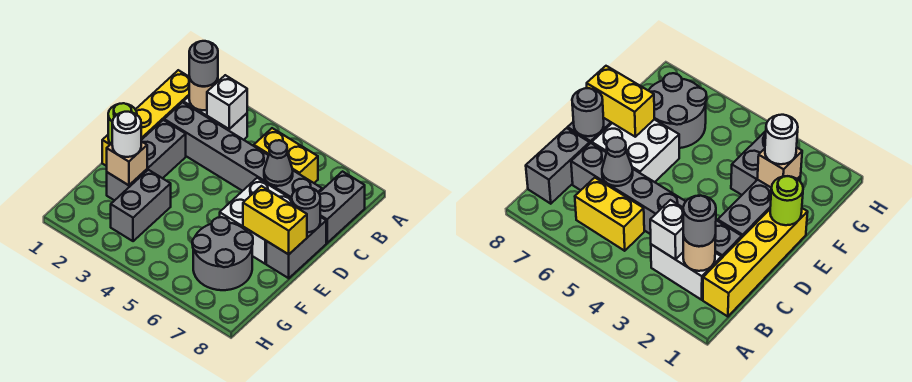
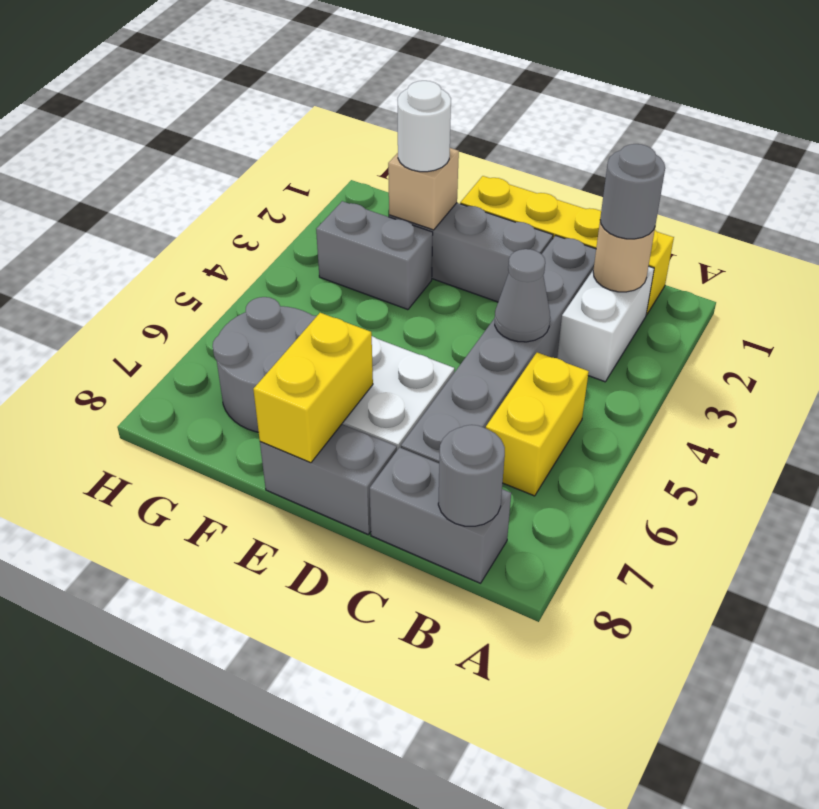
white 1x1 brick [207,75,247,129] -> none
grey 1x1 cone [264,140,293,186] -> grey 1x1 cone moved to [495,249,550,342]
grey 1x1 round brick [292,187,320,232] -> grey 1x1 round brick moved to [438,425,505,526]
lime 1x1 round brick [108,103,137,144] -> none

